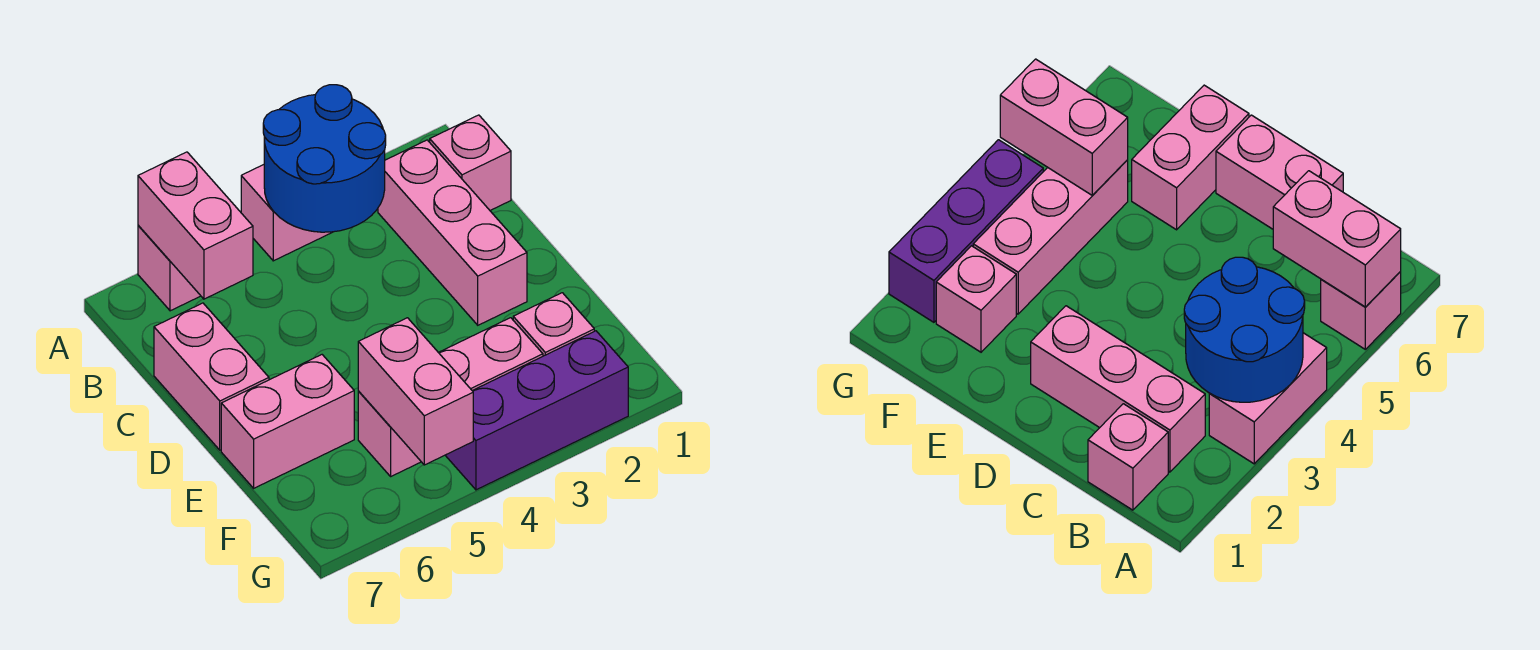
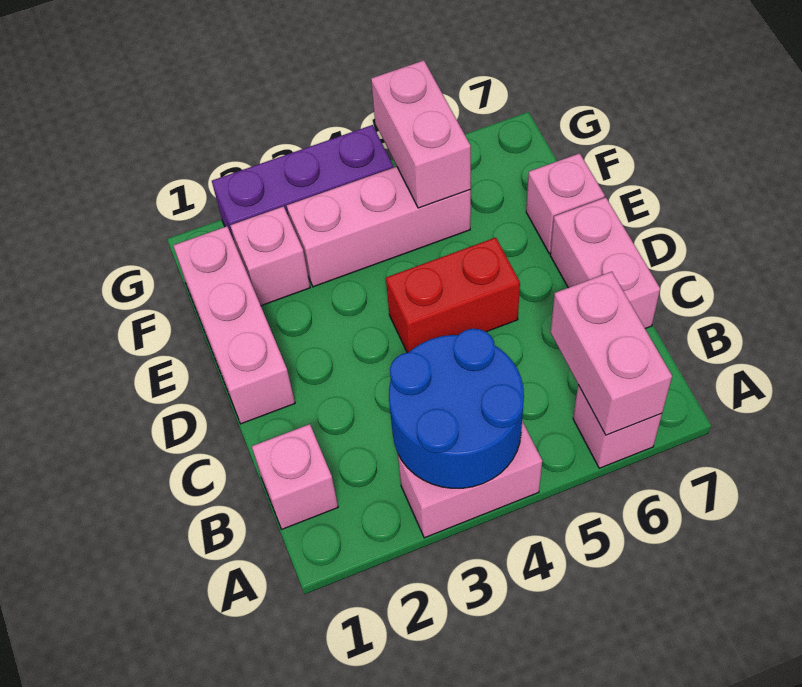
pink 1x3 brick [378,140,527,325] -> pink 1x3 brick moved to [173,226,295,424]
none -> red 1x2 brick [386,238,520,353]
pink 1x2 brick [221,355,354,488] -> pink 1x1 brick [526,153,605,253]

